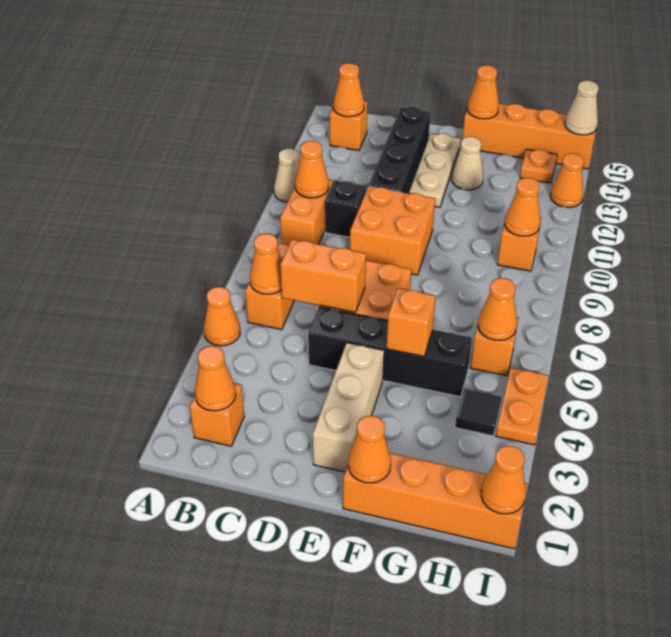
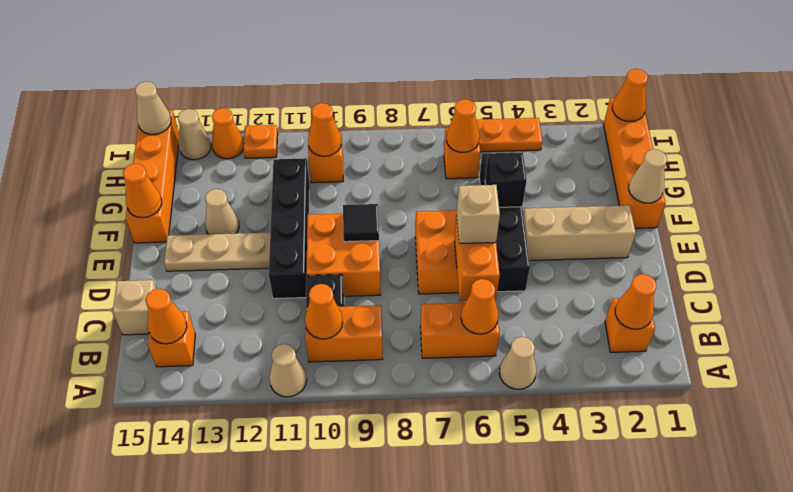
orange 1x1 cone [204,287,240,346] -> tan 1x1 cone [499,337,536,389]
none -> tan 1x1 brick [113,280,156,335]
none -> tan 1x1 brick [457,185,500,244]
black 1x4 brick [369,107,431,194] -> black 1x4 brick turned to [269,158,309,299]
orange 1x1 cone [348,416,391,483] -> tan 1x1 cone [629,149,667,203]
orange 1x1 brick [387,288,436,357] -> black 1x1 brick [485,153,527,207]
black 1x1 tile [455,389,502,436] -> black 1x1 tile moved to [343,204,379,242]
orange 1x1 plate [520,149,557,183] -> orange 1x1 plate moved to [244,125,278,158]
none -> tan 1x1 cone [178,109,211,160]

